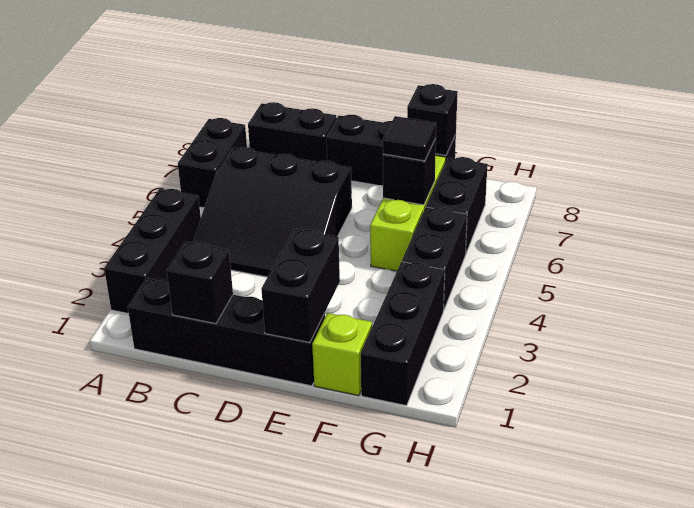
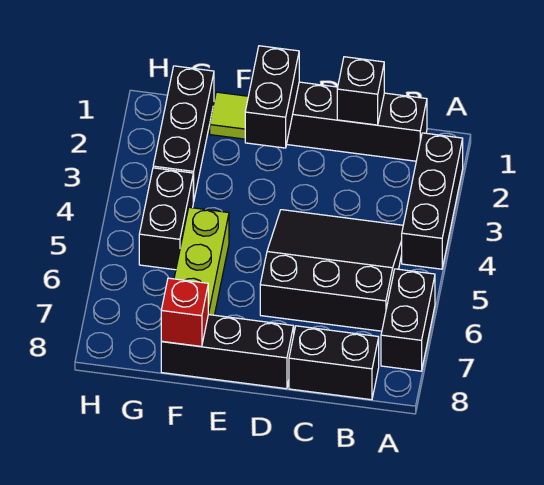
lime 1x1 brick [312,313,372,396] -> lime 1x1 tile [210,92,248,139]
black 1x1 brick [383,138,436,205] -> none
black 1x1 tile [383,116,436,161] -> none
black 1x1 brick [407,84,458,155] -> red 1x1 brick [161,278,209,347]
black 1x2 brick [426,157,488,255] -> none

